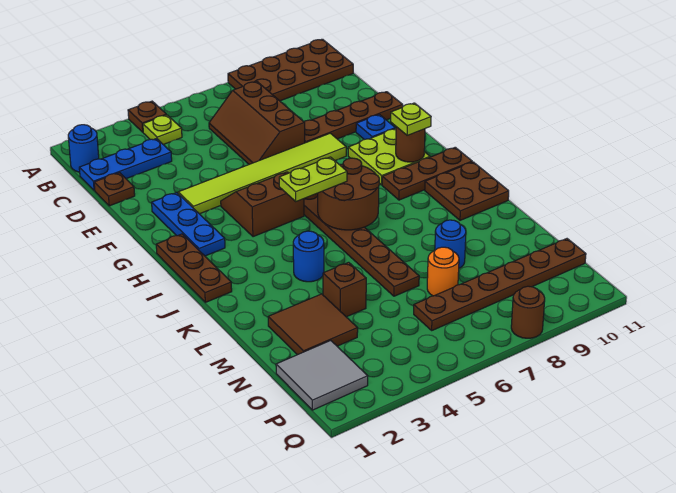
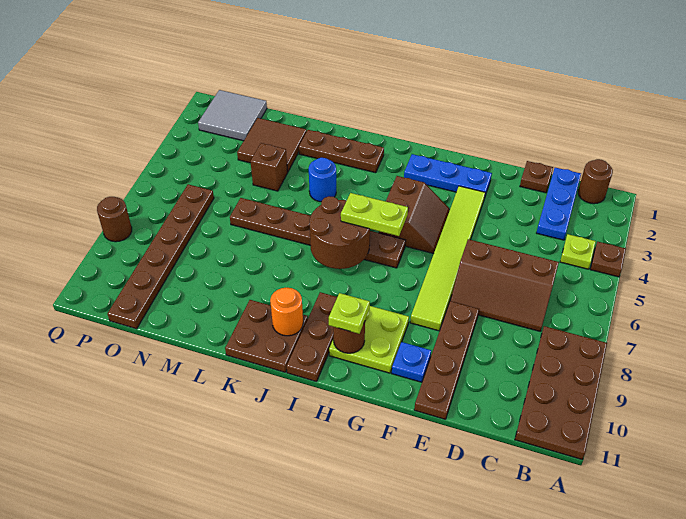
blue 1x1 round brick [68,125,99,172] -> brown 1x1 round brick [578,159,613,204]
brown 2x3 slope [209,82,305,164] -> brown 2x3 slope turned to [450,239,559,331]
brown 1x3 plate [156,234,232,302] -> brown 1x3 plate moved to [299,130,384,173]
lime 1x2 plate [279,157,347,201] -> lime 1x2 plate turned to [341,193,408,236]
blue 1x1 round brick [435,220,466,268] -> none
orange 1x1 round brick [427,247,459,296] -> orange 1x1 round brick moved to [270,288,303,336]

